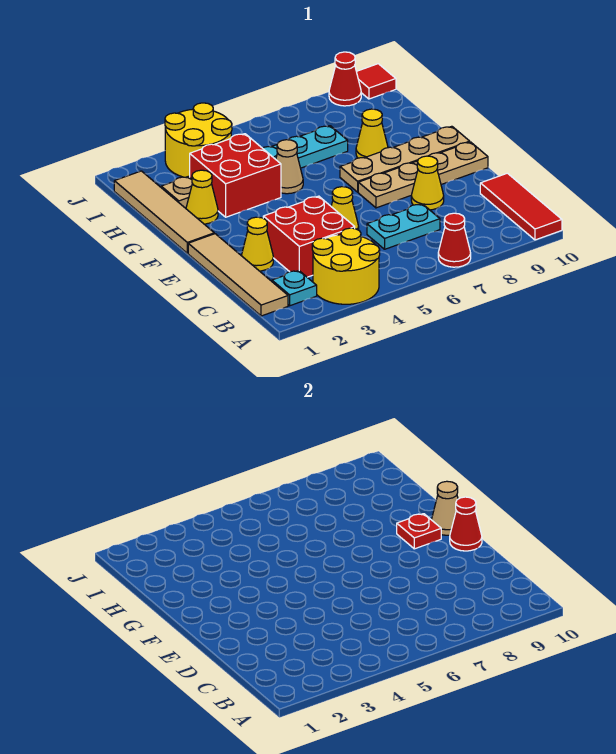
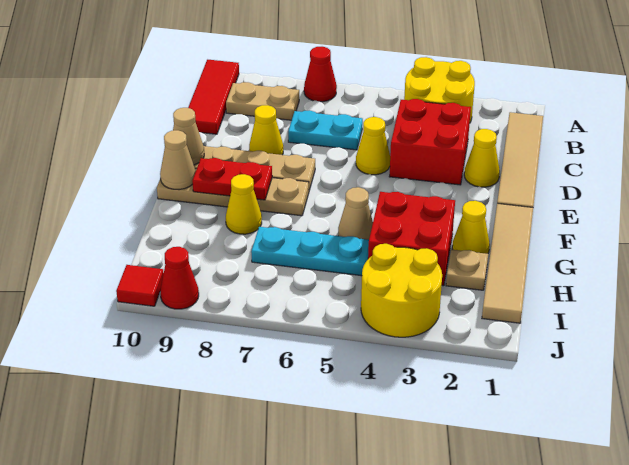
cyan 1x1 plate [272,271,317,306] -> none
none -> tan 1x2 plate [226,82,299,120]
red 1x1 cone [450,497,482,551] -> tan 1x1 cone [173,108,204,165]
red 1x1 plate [397,514,441,549] -> red 1x2 plate [193,158,272,200]

